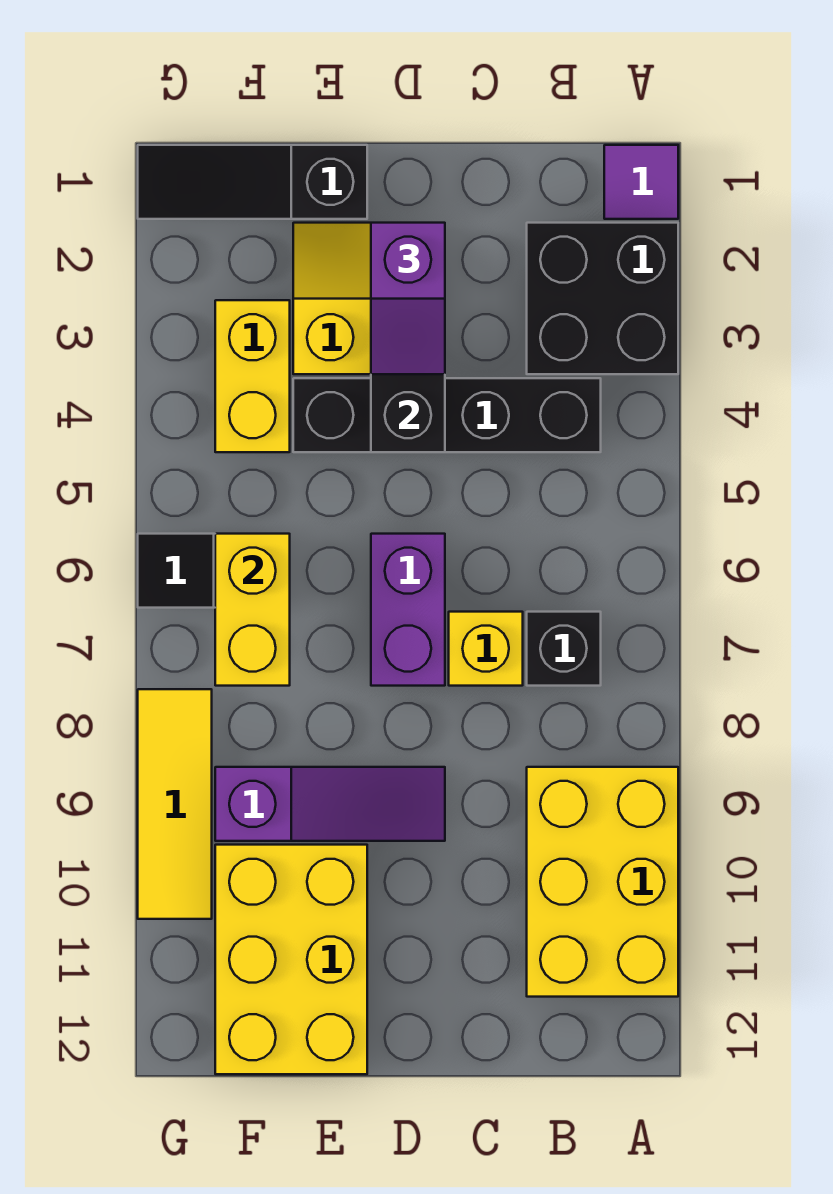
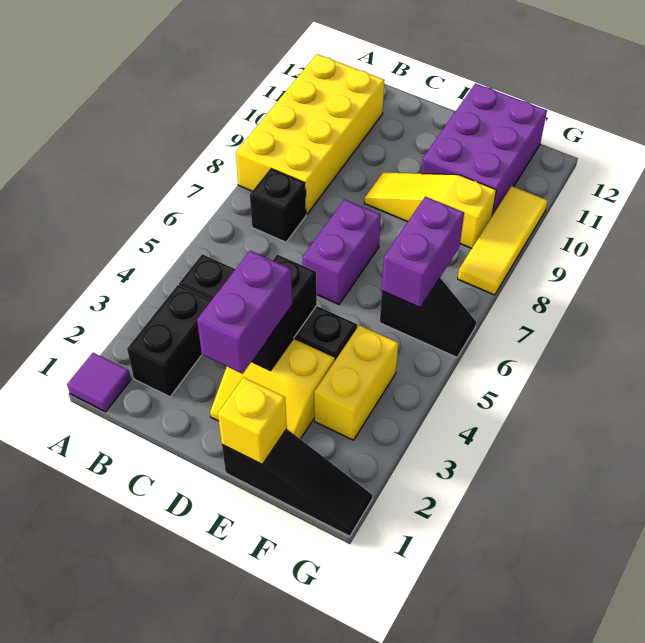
black 2x2 brick [527,223,678,374] -> black 1x2 brick [127,285,211,397]
yellow 2x3 brick [527,767,678,997] -> yellow 2x4 brick [236,54,384,215]
yellow 1x1 brick [449,612,523,686] -> yellow 1x1 brick moved to [218,377,287,464]
purple 1x2 slope [371,223,445,374] -> purple 1x2 brick [197,251,292,374]
purple 1x3 slope [215,767,445,841] -> yellow 1x3 slope [364,172,496,248]
yellow 2x3 brick [215,845,367,1074] -> purple 2x3 brick [421,83,547,216]
yellow 1x2 brick [215,534,290,686] -> purple 1x2 brick [382,197,464,308]

